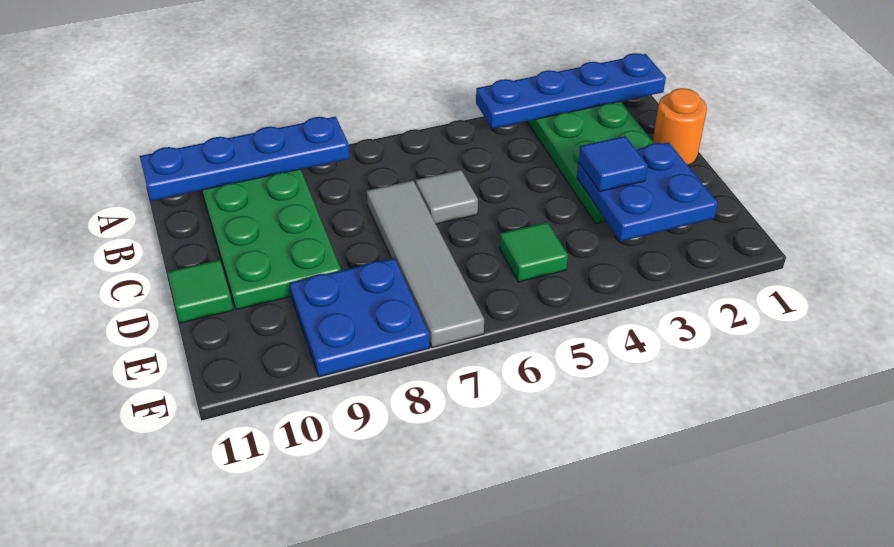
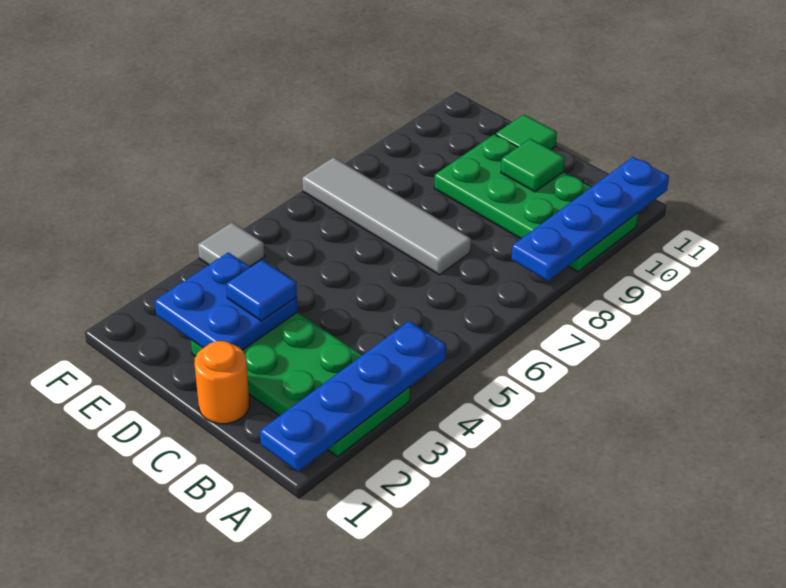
grey 1x1 tile [416,170,478,224] -> grey 1x1 tile moved to [198,222,265,266]
green 1x1 tile [499,222,568,282] -> green 1x1 tile moved to [501,139,565,192]
blue 2x2 plate [289,258,429,377] -> none

